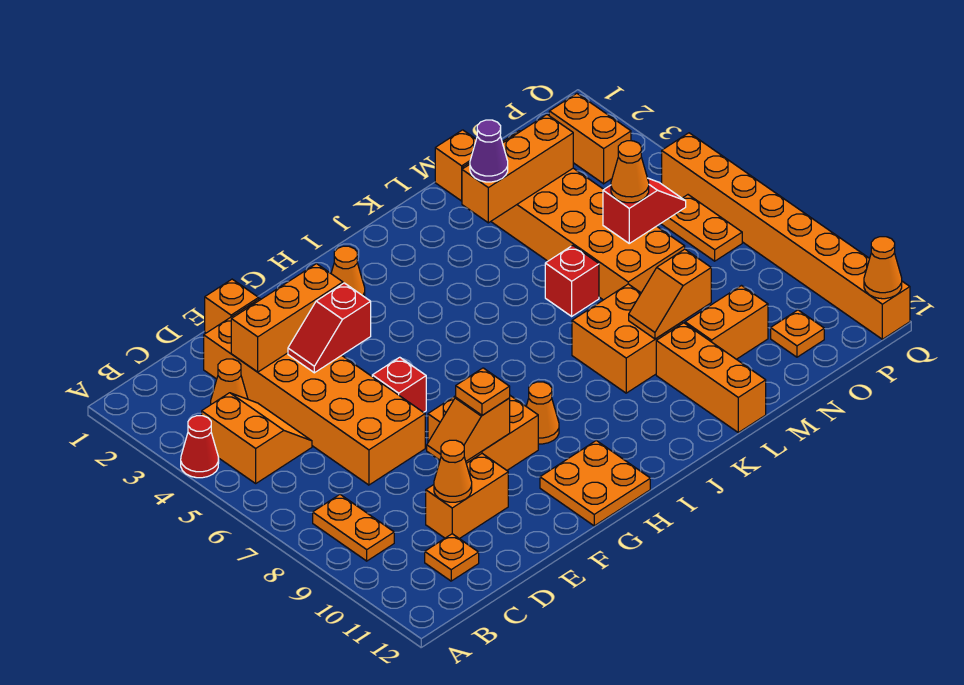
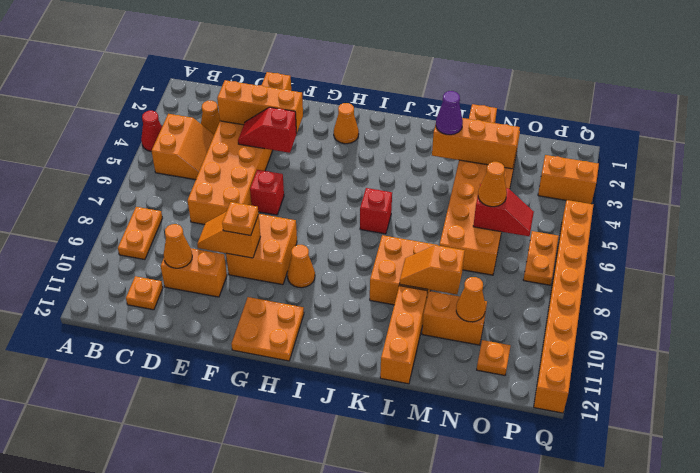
red 1x1 brick [545,245,599,316] -> red 1x1 brick moved to [360,188,392,234]
orange 1x2 brick [549,93,631,184] -> orange 1x2 brick turned to [538,155,599,204]
orange 1x1 cone [864,237,902,299] -> orange 1x1 cone moved to [456,277,486,322]

